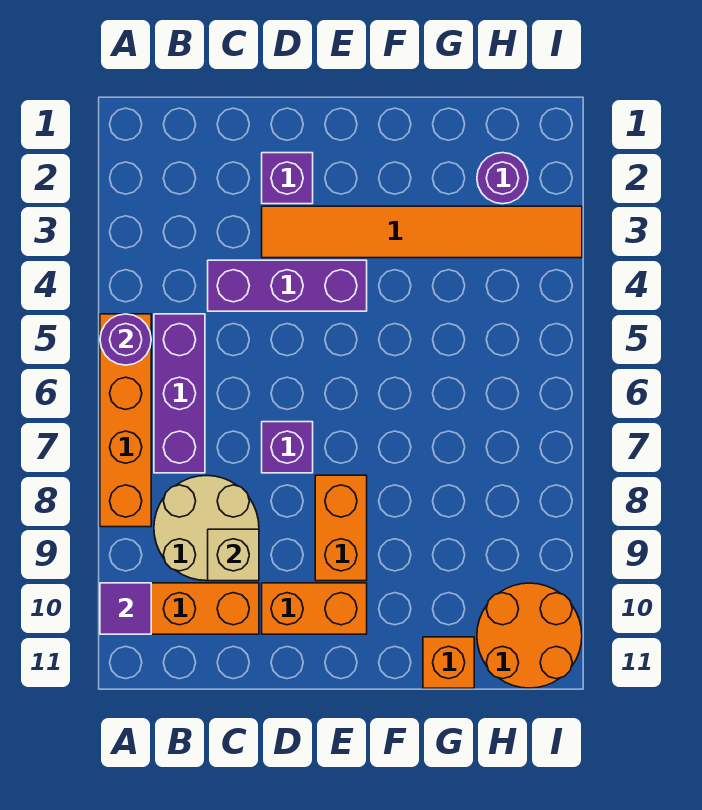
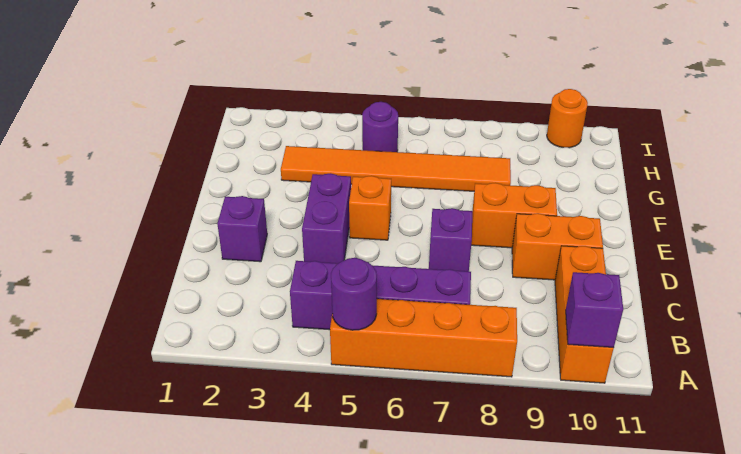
purple 1x1 tile [100,583,151,634] -> purple 1x1 brick [566,272,623,347]
purple 1x3 brick [154,314,205,473] -> purple 1x4 brick [290,261,471,330]
tan 2x2 round brick [154,476,259,581] -> none
purple 1x3 brick [208,260,367,311] -> purple 1x2 brick [302,173,351,263]
tan 1x1 brick [208,529,259,581] -> none
orange 1x6 tile [262,206,582,258] -> orange 1x6 tile turned to [281,146,511,191]
orange 1x2 brick [262,583,367,634] -> orange 1x2 brick turned to [512,213,603,280]
orange 1x1 brick [423,637,474,688] -> orange 1x1 brick moved to [349,176,391,240]
purple 1x1 round brick [477,153,528,204] -> purple 1x1 round brick moved to [362,102,398,152]
orange 2x2 round brick [477,583,582,688] -> orange 1x1 round brick [547,89,588,148]

